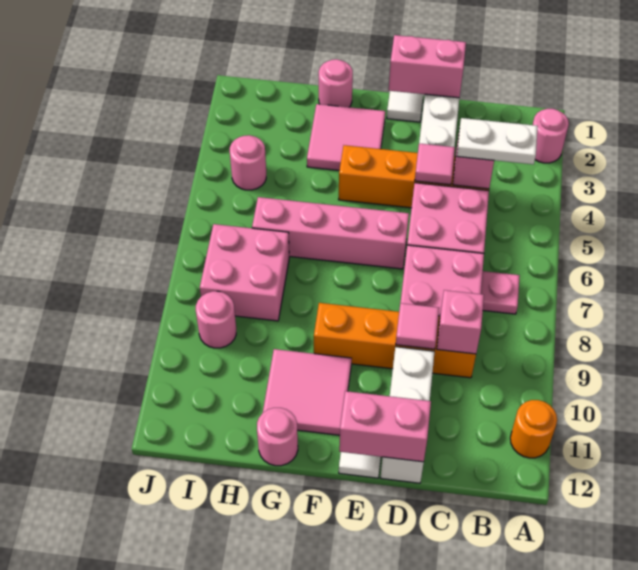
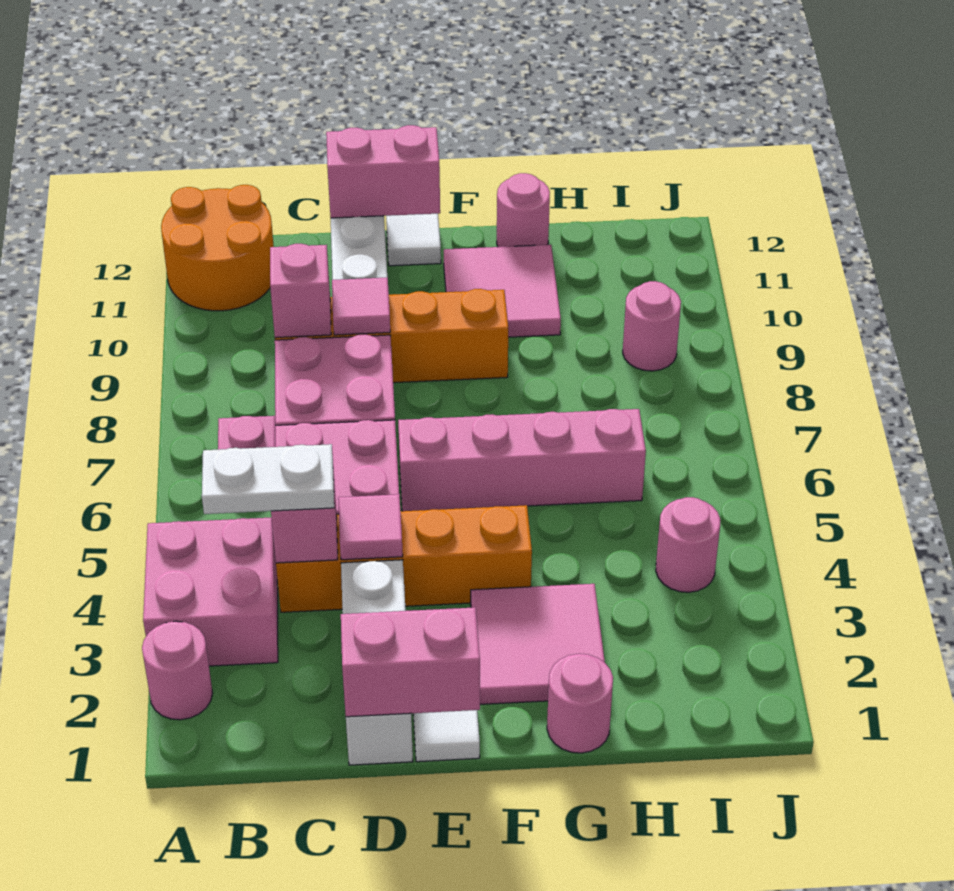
orange 1x1 round brick [510,400,557,458] -> orange 2x2 round brick [161,185,274,311]
pink 2x2 brick [200,224,289,321] -> pink 2x2 brick moved to [143,518,278,666]

